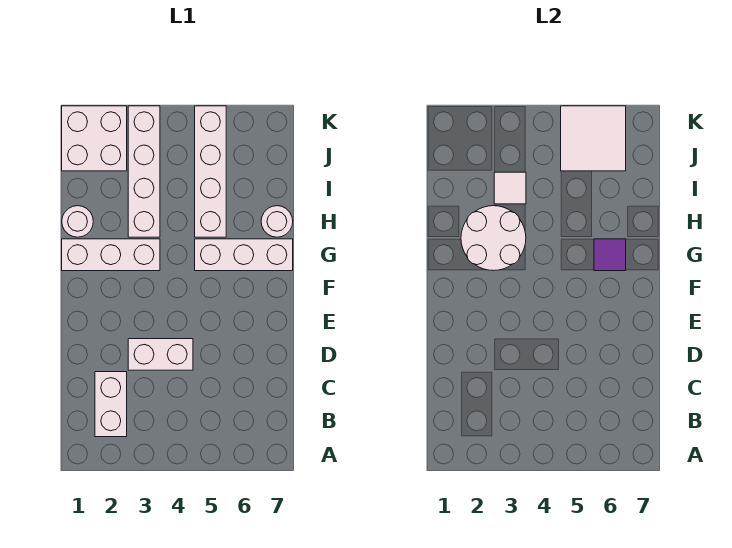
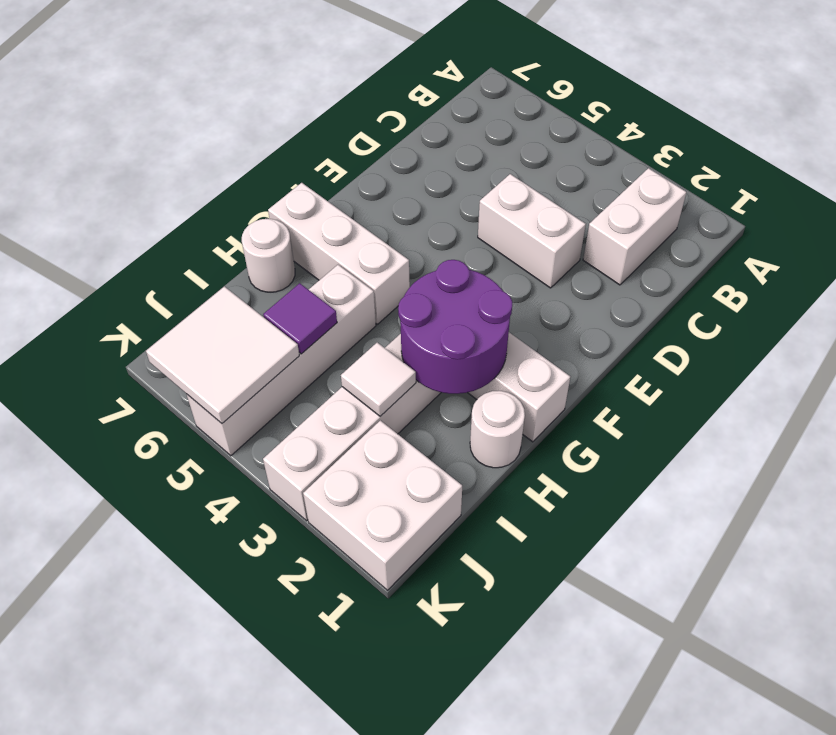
white 2x2 round brick [461,206,526,271] -> purple 2x2 round brick [398,260,512,394]
purple 1x1 tile [594,239,626,271] -> purple 1x1 tile moved to [263,283,337,354]

